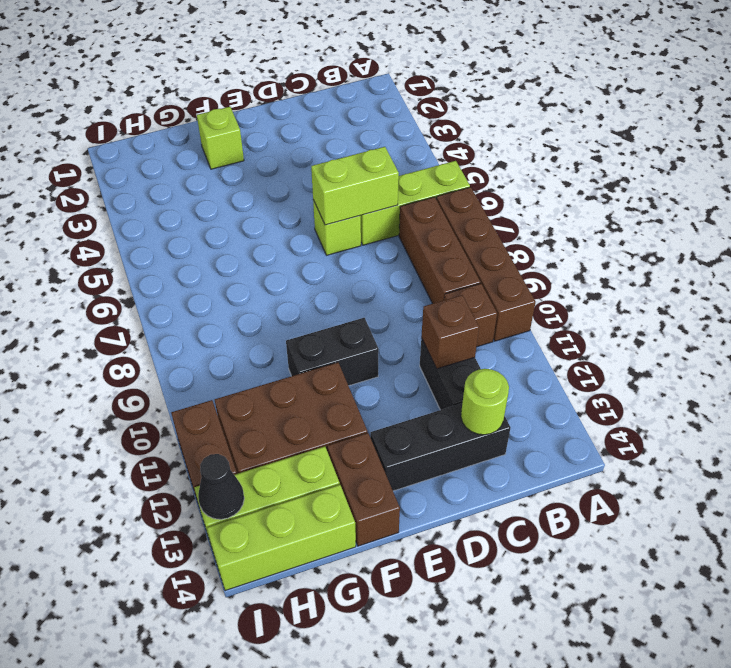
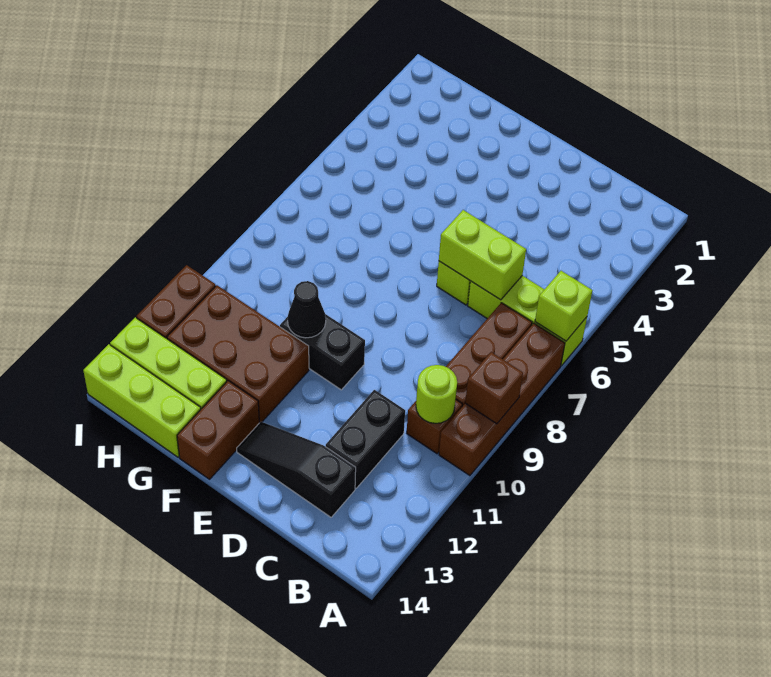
brown 1x1 brick [421,295,479,369] -> brown 1x1 brick moved to [465,352,523,424]
black 1x3 brick [370,404,510,491] -> black 1x3 slope [237,422,356,517]
lime 1x1 round brick [461,369,509,435] -> lime 1x1 round brick moved to [416,365,457,423]
lime 1x1 brick [197,107,244,169] -> lime 1x1 brick moved to [535,271,592,341]
black 1x1 cone [198,454,244,519] -> black 1x1 cone moved to [288,281,326,338]

